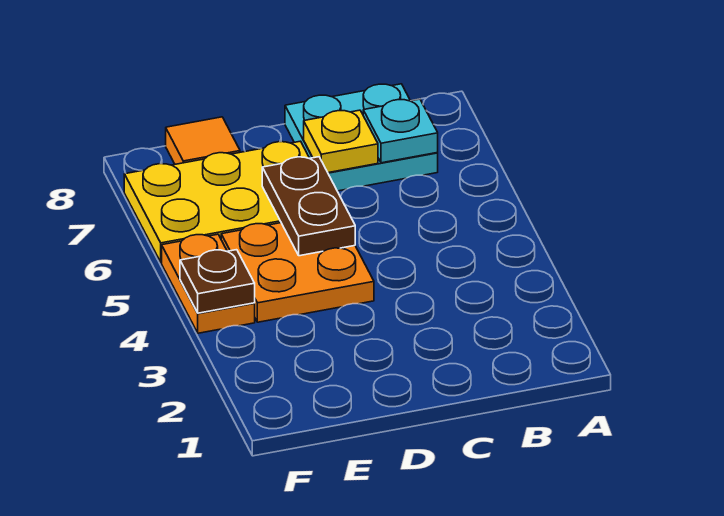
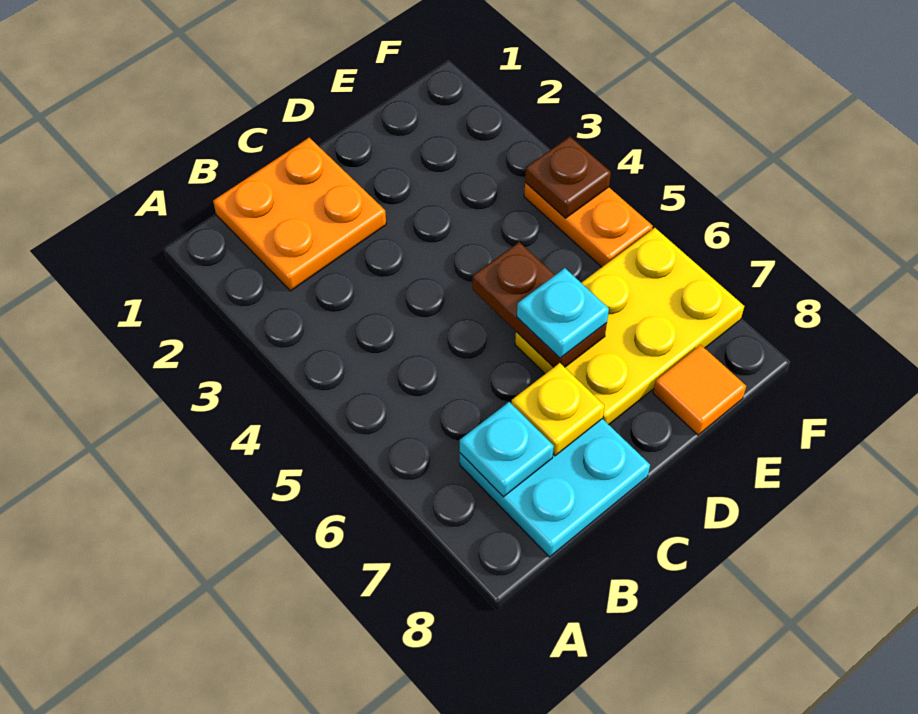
orange 2x2 plate [221,223,374,322] -> orange 2x2 plate moved to [213,138,386,291]
none -> cyan 1x1 plate [517,268,609,358]

